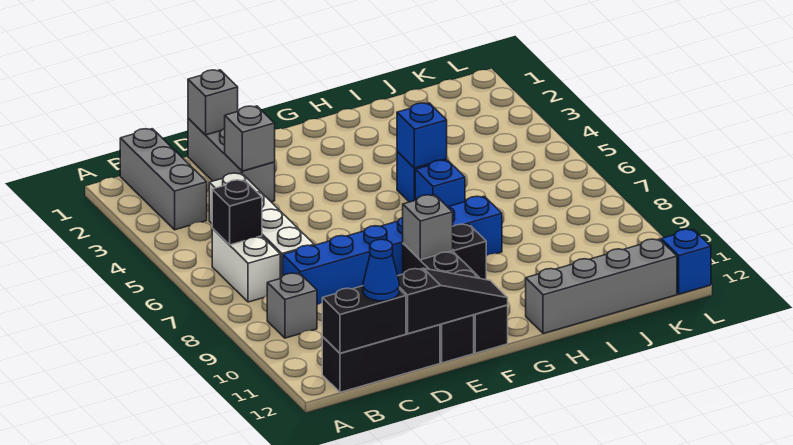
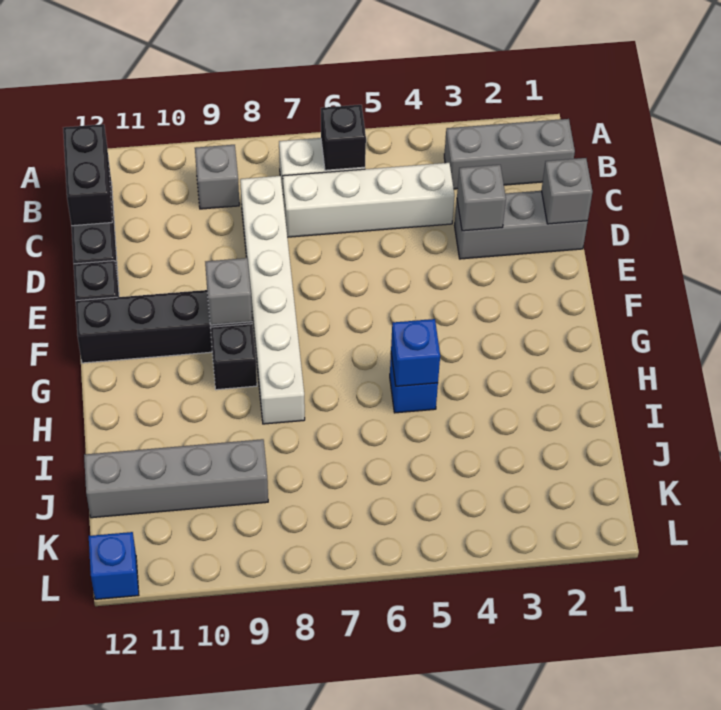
blue 1x6 brick [283,196,502,305] -> white 1x6 brick [240,176,305,424]
blue 1x1 cone [363,239,399,301] -> none
black 1x3 slope [398,268,508,334] -> none
blue 1x1 brick [415,160,465,207] -> none
grey 1x4 brick [526,239,677,334] -> grey 1x4 brick turned to [84,439,268,518]

